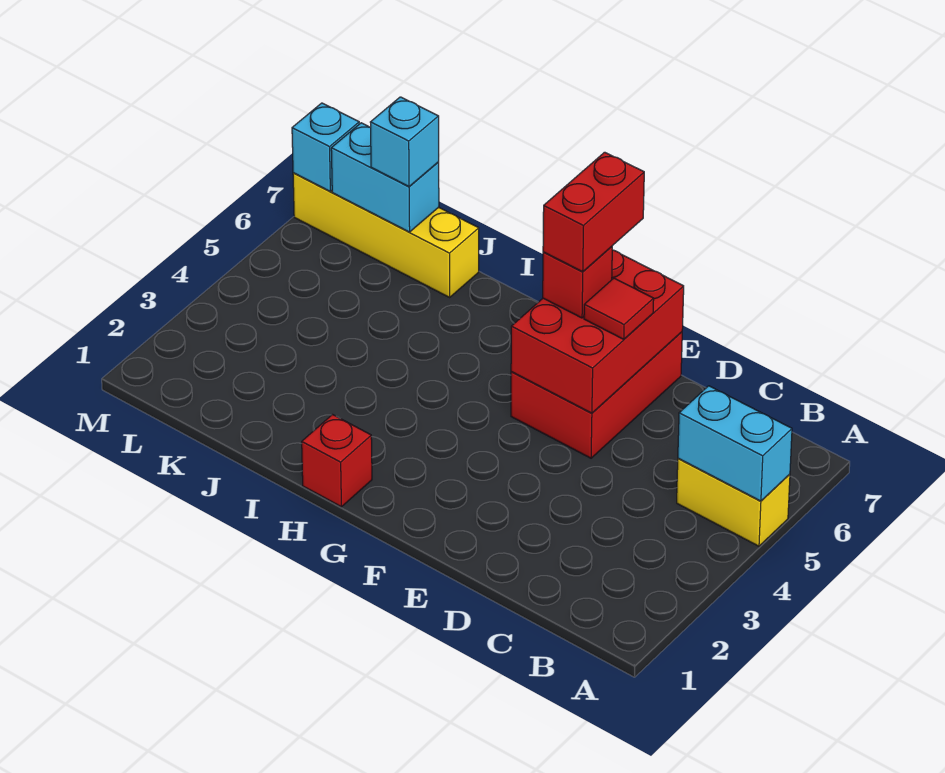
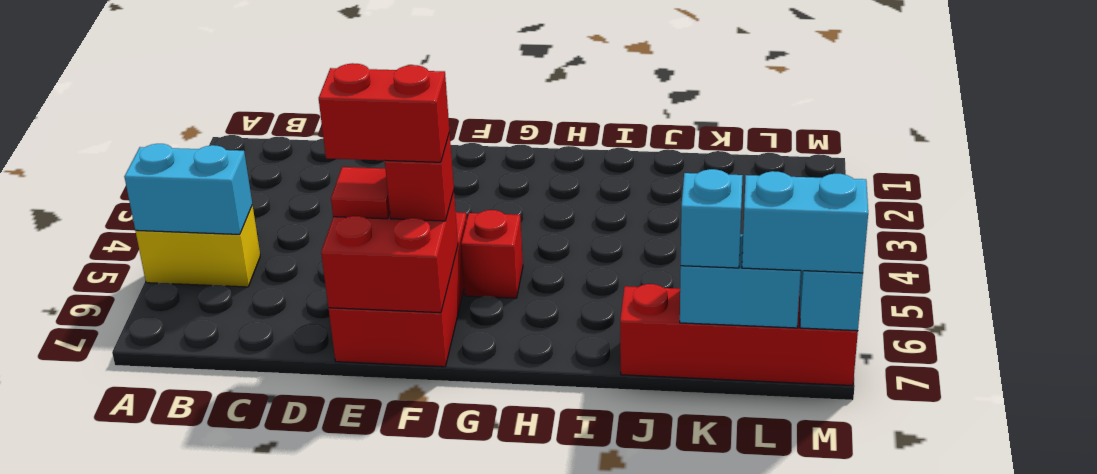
red 2x3 brick [511,250,684,413] -> red 2x2 brick [321,191,458,313]
red 1x2 brick [543,152,644,272] -> red 1x2 brick turned to [319,63,450,162]
red 1x1 brick [302,415,372,507] -> red 1x1 brick moved to [461,210,523,298]
yellow 1x4 brick [293,173,479,297] -> red 1x4 brick [620,284,858,386]
none -> cyan 1x2 brick [742,171,868,273]

